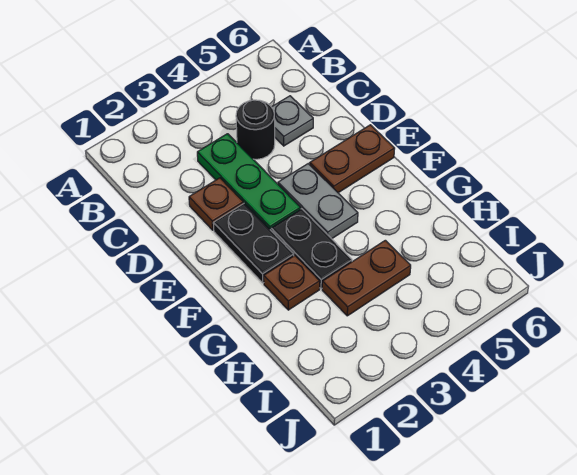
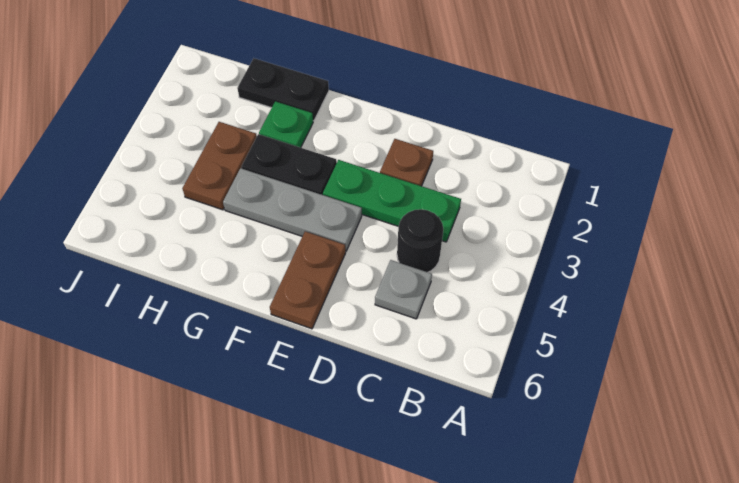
black 1x2 plate [213,203,294,283] -> black 1x2 plate moved to [237,58,329,121]
grey 1x2 plate [278,164,358,239] -> grey 1x3 plate [223,168,362,251]
brown 1x1 plate [264,256,320,310] -> green 1x1 plate [259,101,313,148]

